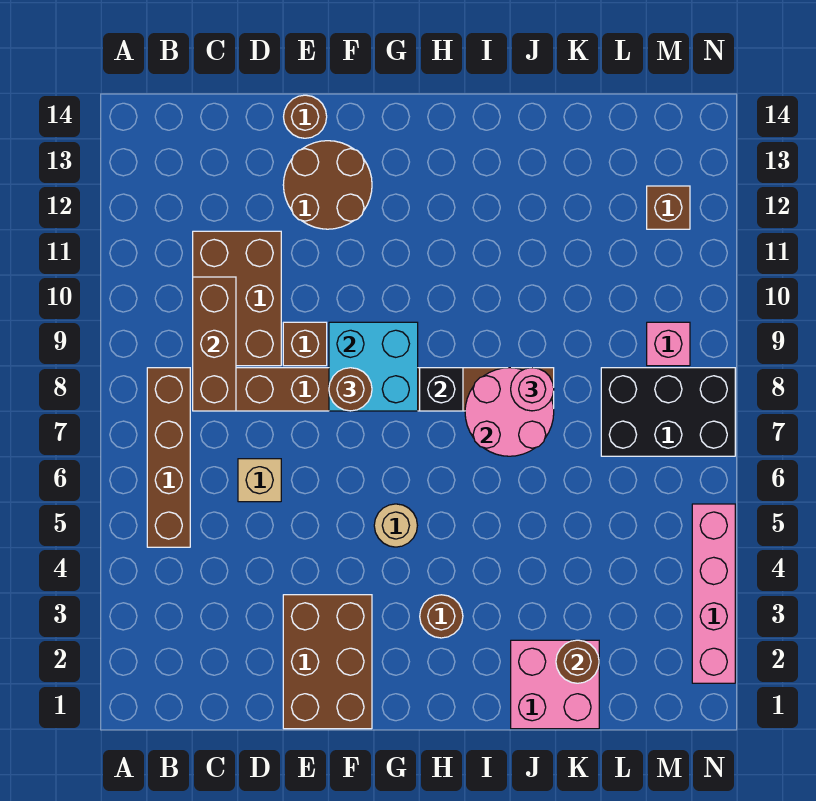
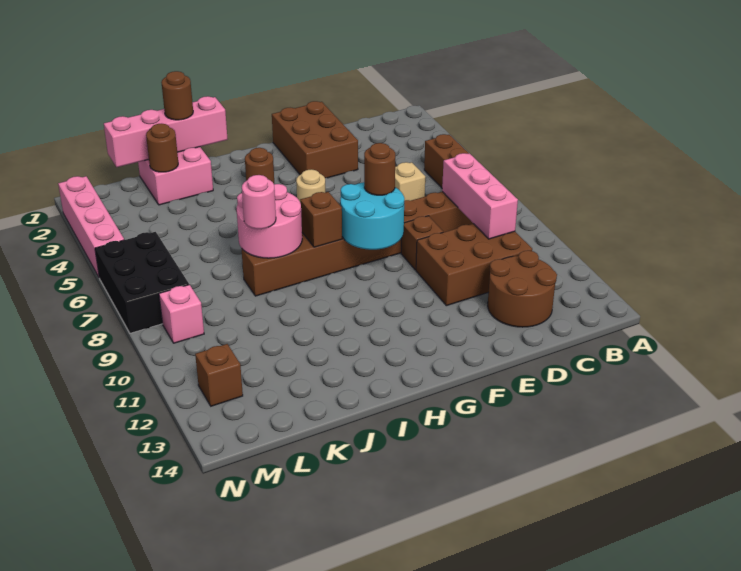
brown 1x3 brick [193,277,236,411] -> pink 1x3 brick [442,153,518,239]
brown 2x3 brick [193,231,281,366] -> brown 2x3 brick turned to [416,224,532,306]
brown 2x2 round brick [283,141,372,229] -> brown 2x2 round brick moved to [488,250,557,327]
brown 1x1 round brick [284,95,327,138] -> brown 1x1 round brick moved to [161,71,193,120]
cyan 2x2 brick [329,322,418,411] -> cyan 2x2 round brick [340,182,404,250]
black 1x1 brick [420,368,463,411] -> brown 1x1 brick [300,192,342,247]
none -> pink 1x4 brick [104,96,228,167]
black 2x3 brick [601,368,735,456] -> black 2x3 brick turned to [95,232,189,333]

